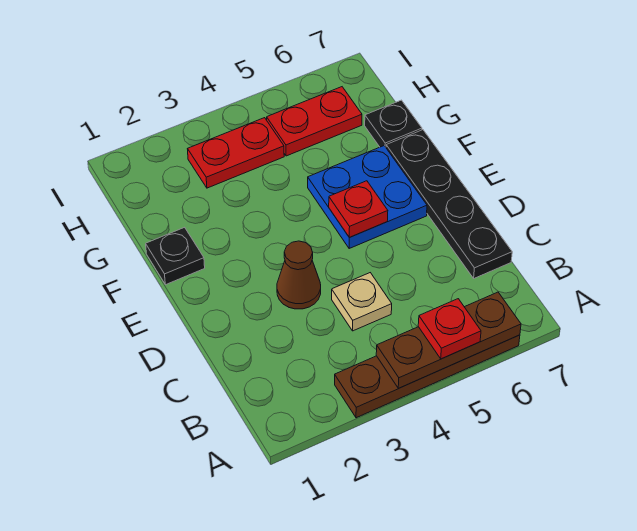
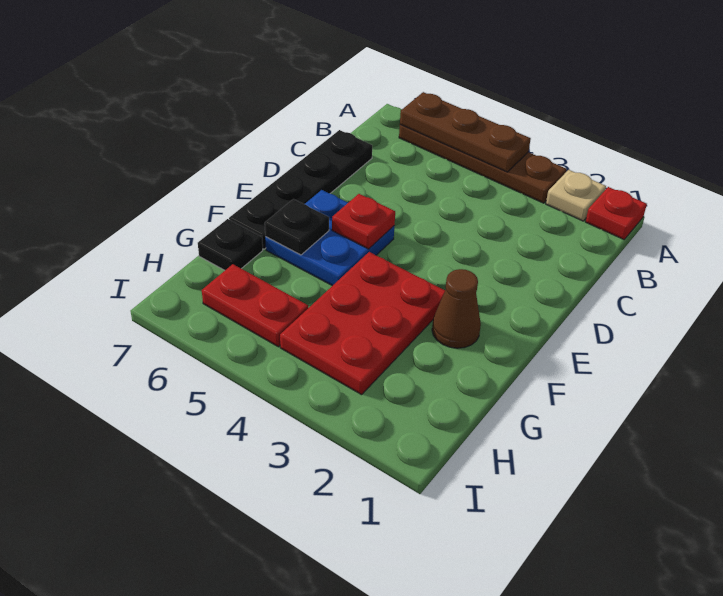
red 1x1 plate [418,299,481,359] -> red 1x1 plate moved to [585,187,647,239]
tan 1x1 plate [332,273,392,331] -> tan 1x1 plate moved to [546,170,606,221]
brown 1x1 cone [277,241,321,309] -> brown 1x1 cone moved to [432,269,481,348]
black 1x1 plate [146,227,205,285] -> black 1x1 plate moved to [265,199,329,255]
red 1x2 plate [188,118,284,188] -> red 2x3 plate [280,252,445,395]

